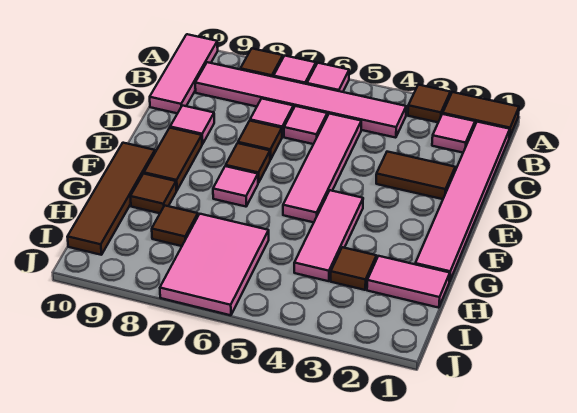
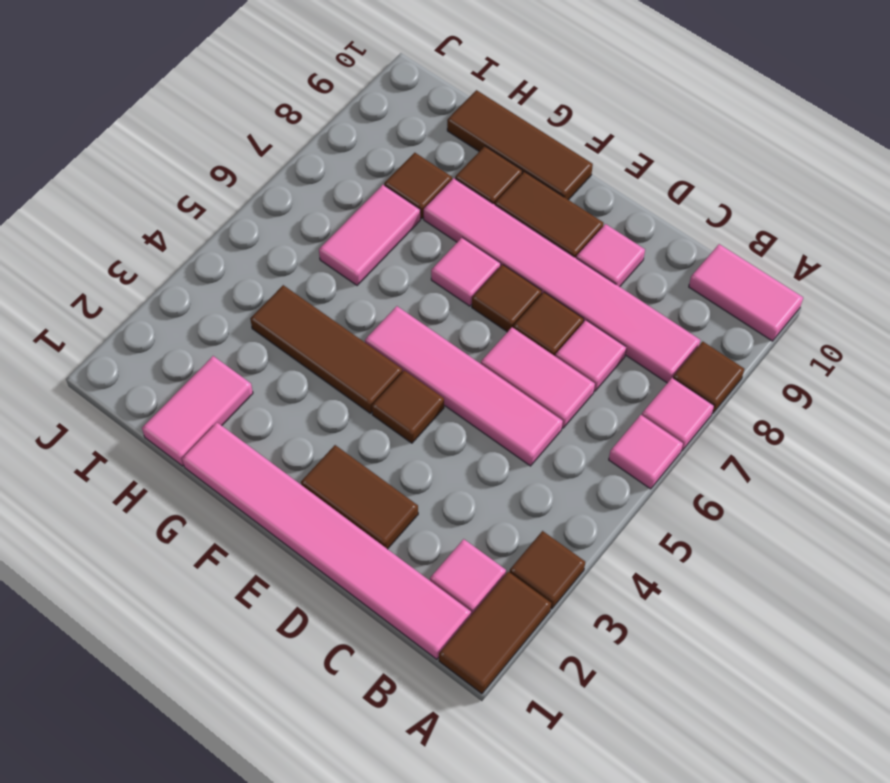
pink 1x3 tile [150,34,218,113] -> pink 1x2 tile [689,244,803,341]
pink 1x6 tile [195,62,406,138] -> pink 1x6 tile turned to [424,178,700,383]
pink 1x1 tile [284,106,327,144] -> pink 1x2 tile [481,327,595,428]
brown 1x2 tile [376,152,455,199] -> brown 1x2 tile turned to [301,445,418,549]
pink 1x3 tile [294,190,363,281] -> brown 1x3 tile [250,285,402,413]
brown 1x4 tile [67,143,155,255] -> brown 1x3 tile [447,90,593,200]
brown 1x1 tile [331,247,377,290] -> brown 1x1 tile moved to [372,370,444,443]
pink 2x3 tile [160,214,269,315] -> pink 1x2 tile [319,185,420,285]

